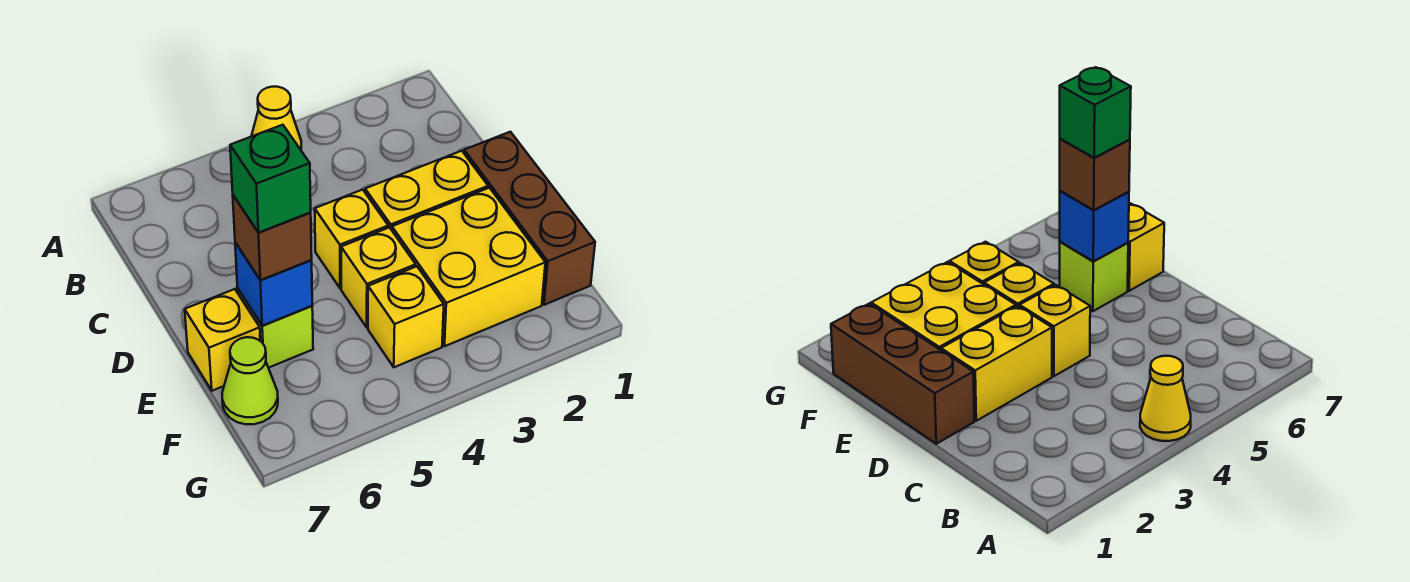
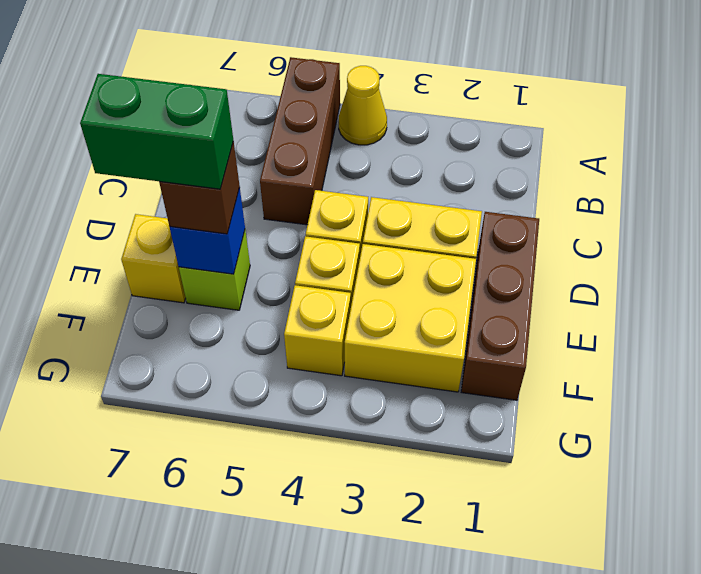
none -> brown 1x3 brick [260,57,340,225]
green 1x1 brick [230,125,311,233] -> green 1x2 brick [80,74,233,189]
lime 1x1 cone [222,337,278,424] -> none

